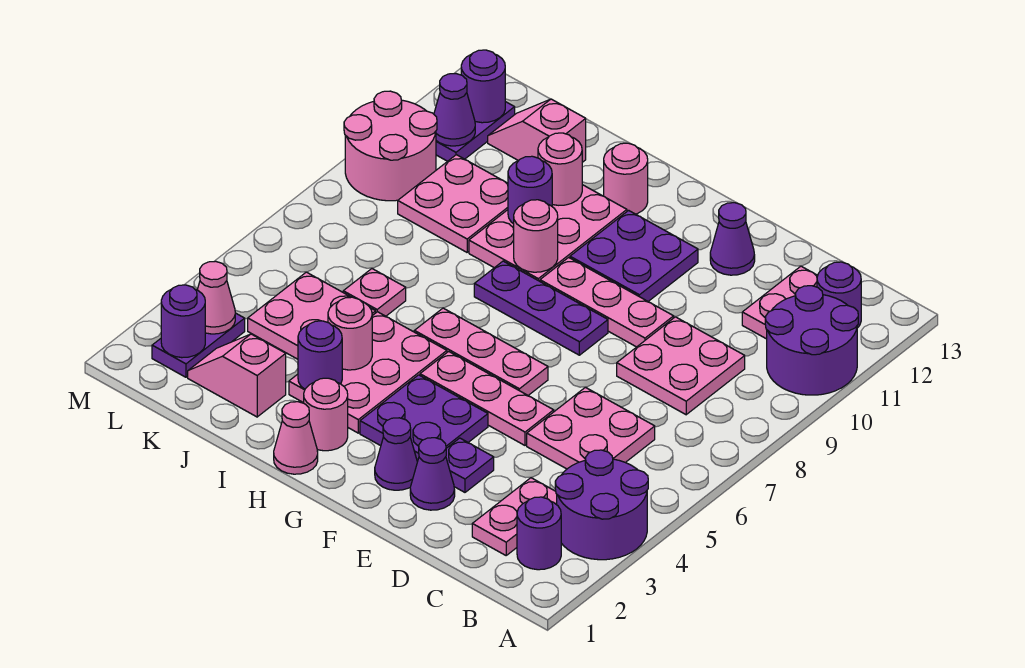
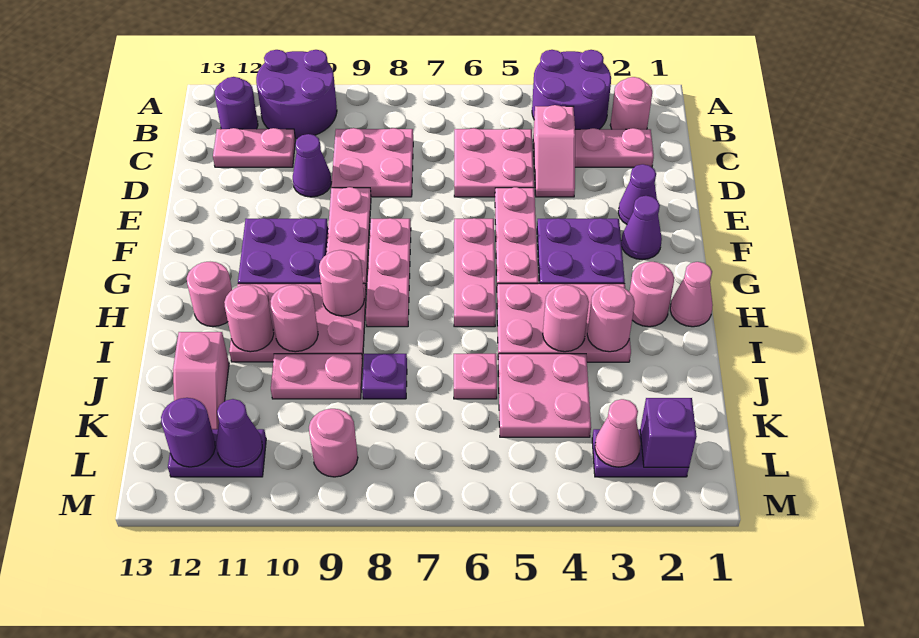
purple 1x1 round brick [517,497,561,570] -> pink 1x1 round brick [610,77,652,129]
purple 1x1 plate [446,438,494,492] -> purple 1x1 plate moved to [362,354,407,399]
purple 1x1 cone [710,203,755,275] -> purple 1x1 cone moved to [293,134,332,197]
purple 1x3 plate [474,261,608,355] -> pink 1x3 plate [366,218,411,327]
purple 1x1 round brick [298,321,342,389] -> pink 1x1 round brick [587,285,635,352]
purple 1x1 round brick [508,156,552,224] -> pink 1x1 round brick [270,285,318,352]
pink 1x2 slope [188,334,286,417] -> pink 1x2 slope moved to [533,105,575,197]
pink 2x2 plate [398,155,508,252] -> pink 1x2 plate [271,354,363,399]
purple 1x1 round brick [161,285,205,358] -> purple 1x1 brick [640,398,697,467]
pink 2x2 round brick [344,91,437,201] -> pink 1x1 round brick [309,409,358,477]

